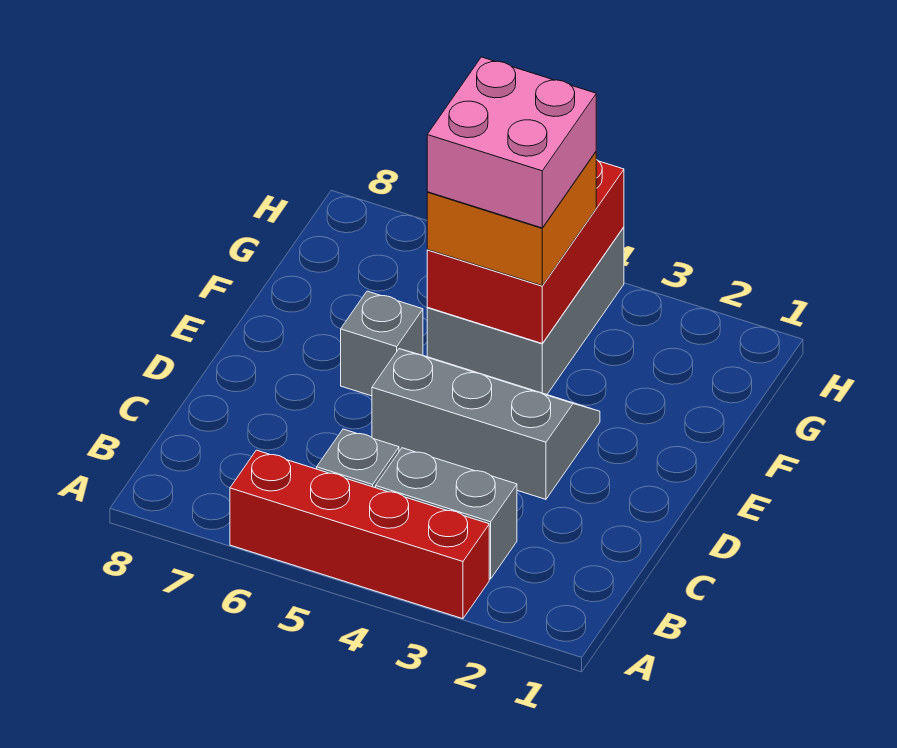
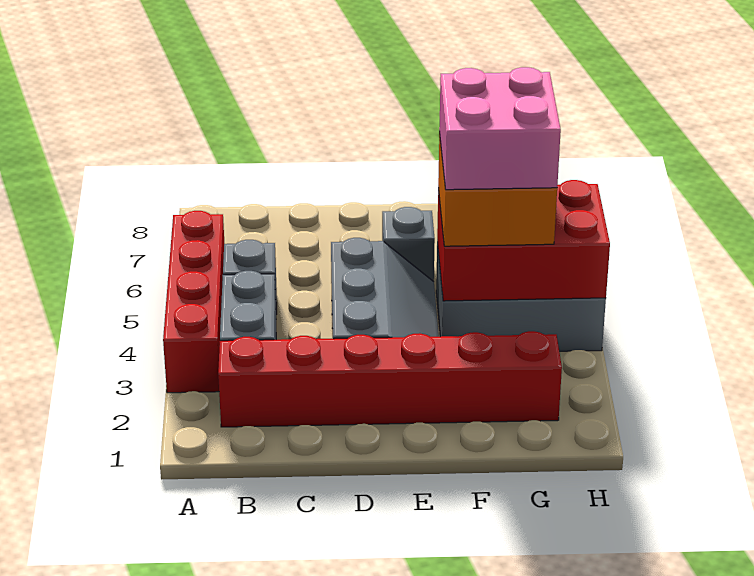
none -> red 1x6 brick [218,331,562,427]

